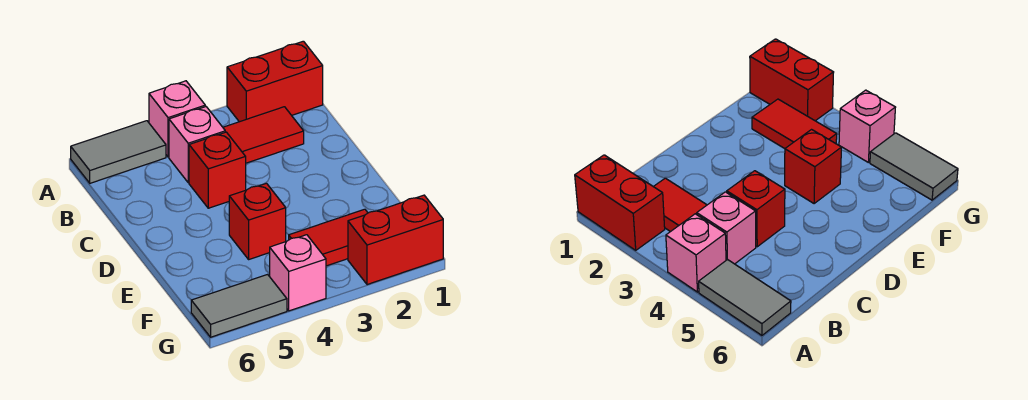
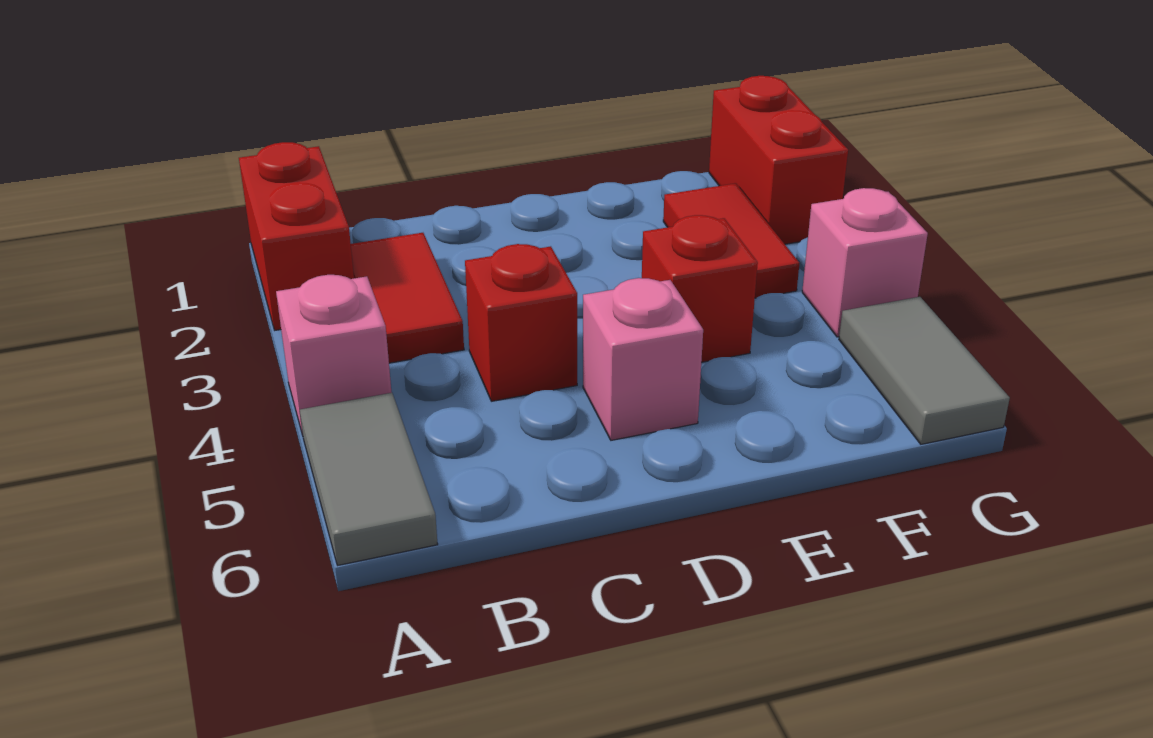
pink 1x1 brick [169,107,225,183] -> pink 1x1 brick moved to [583,278,703,440]

